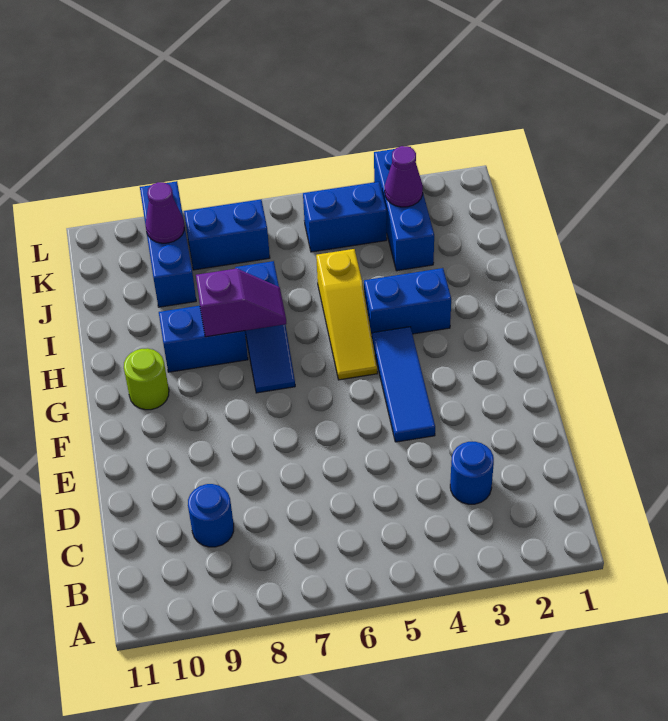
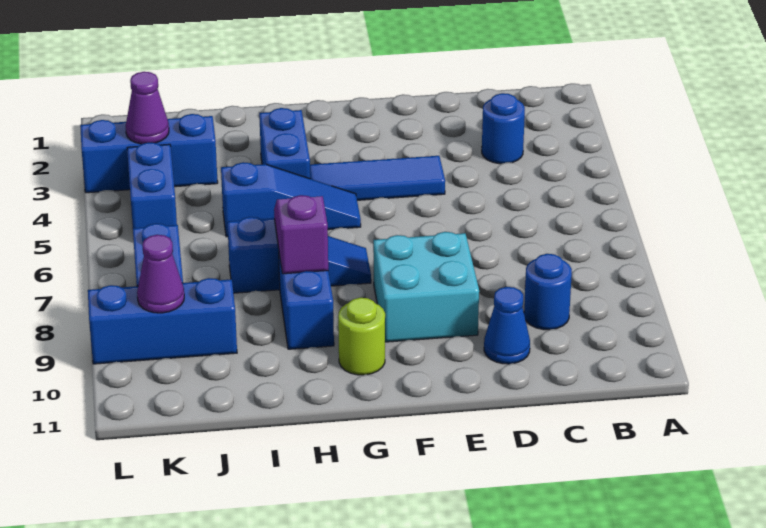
none -> blue 1x1 cone [484,287,530,364]
none -> cyan 2x2 brick [373,232,479,342]
yellow 1x3 slope [316,249,377,380] -> blue 1x3 slope [221,162,361,237]

